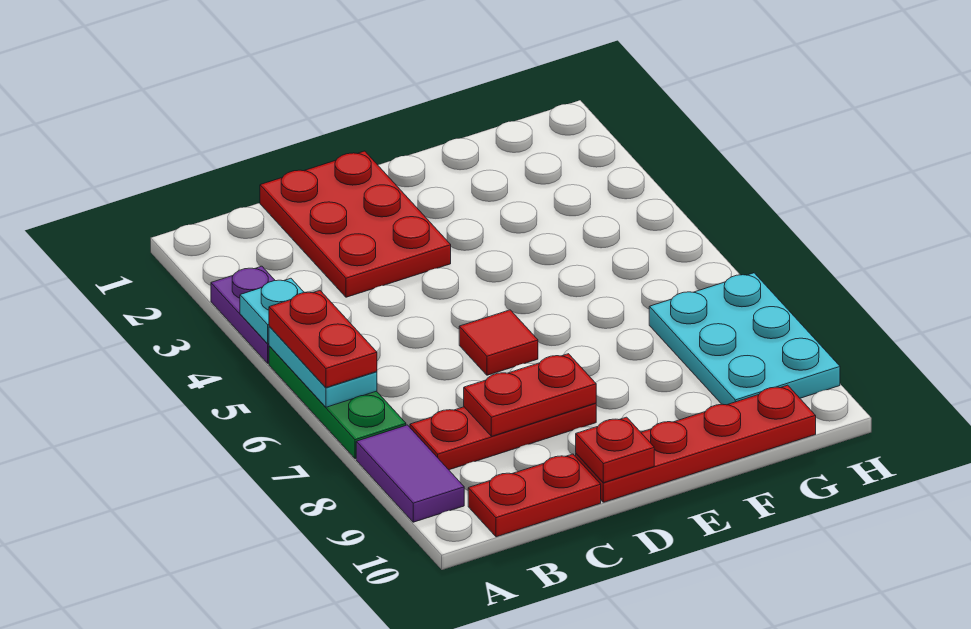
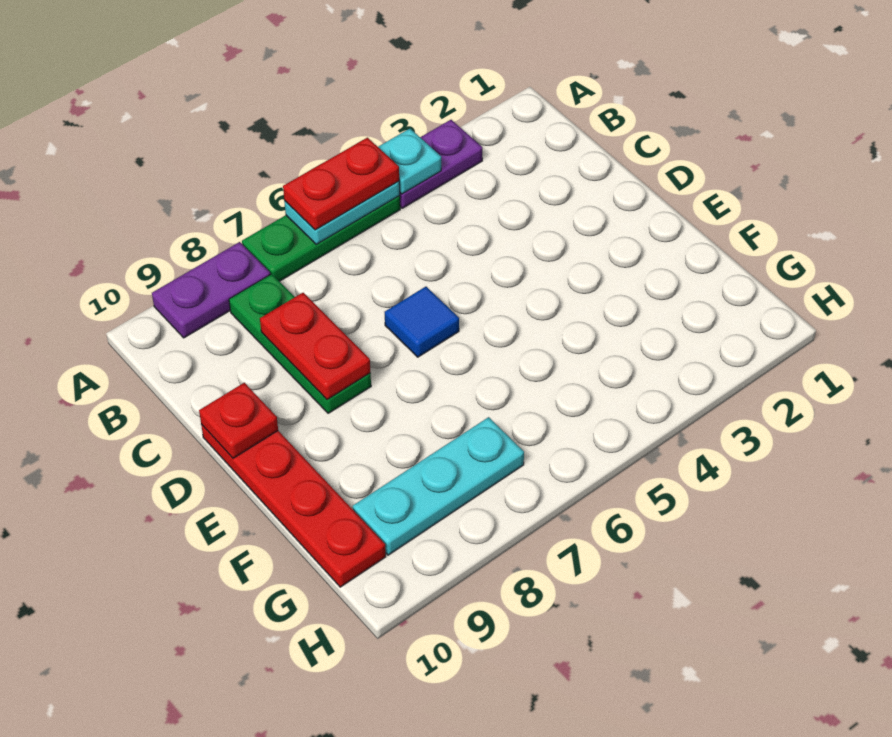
purple 1x2 tile [356,425,464,522] -> purple 1x2 plate [152,242,270,338]
red 1x3 plate [410,403,596,470] -> green 1x3 plate [229,274,371,413]
red 1x2 plate [468,454,601,537] -> none
red 2x3 plate [260,151,451,297] -> none
red 1x1 tile [459,310,538,375] -> blue 1x1 tile [385,287,459,357]
cyan 2x3 plate [649,273,840,405] -> cyan 1x3 plate [353,417,524,555]

